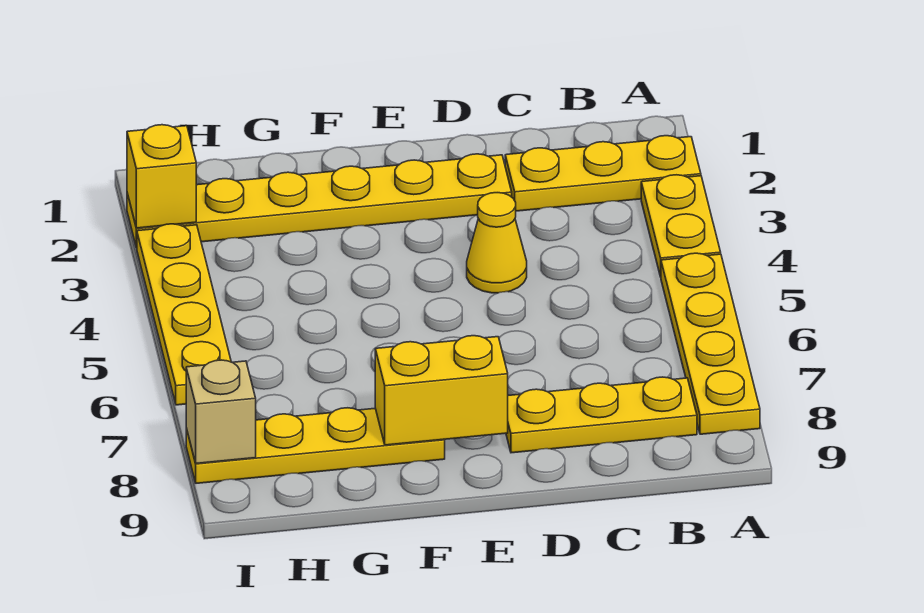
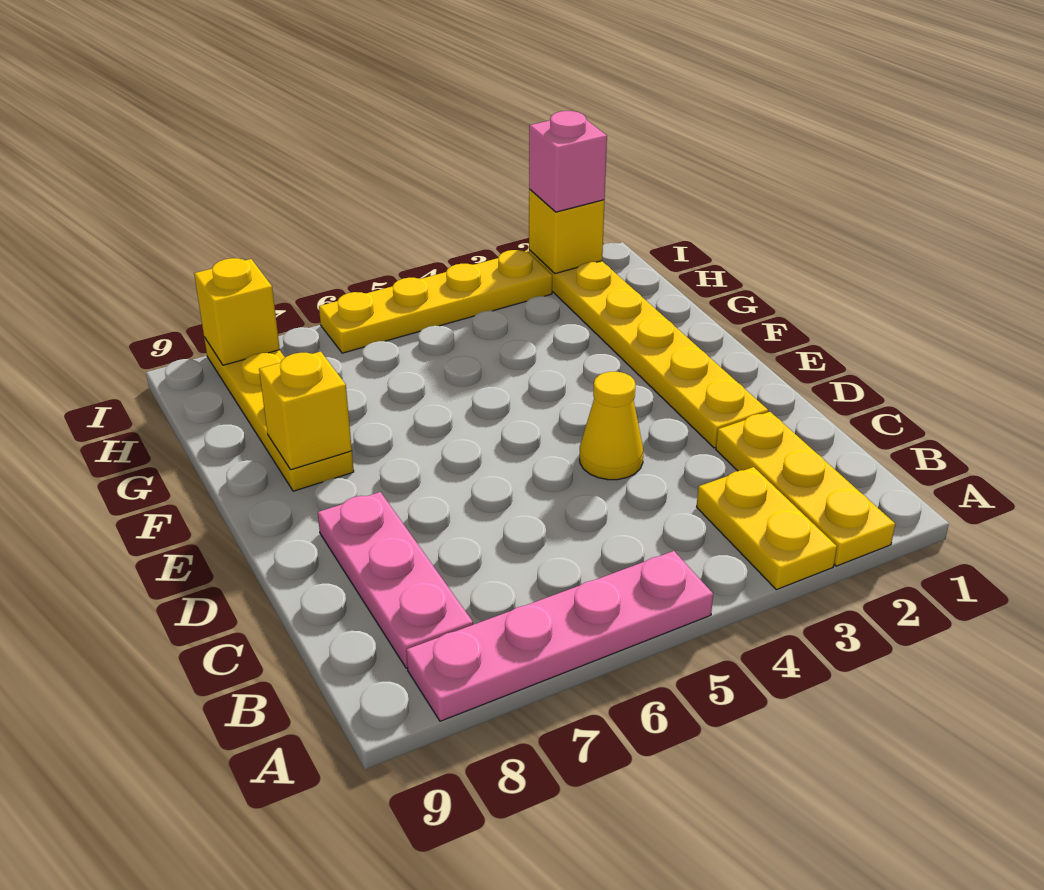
yellow 1x2 plate [641,175,721,277] -> yellow 1x2 plate turned to [697,467,837,590]
yellow 1x4 plate [661,253,760,434] -> pink 1x4 plate [406,551,713,721]
yellow 1x3 plate [506,377,697,453] -> pink 1x3 plate [318,492,473,668]
yellow 1x2 brick [375,336,508,445] -> yellow 1x1 brick [259,352,352,470]
none -> pink 1x1 brick [529,111,607,212]
tan 1x1 brick [186,360,256,463] -> yellow 1x1 brick [194,258,280,365]

